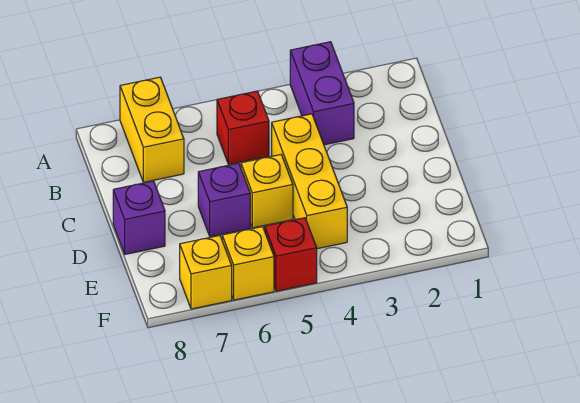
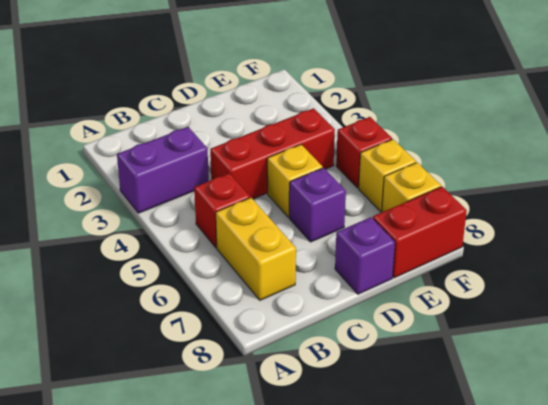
yellow 1x2 brick [120,77,184,182] -> yellow 1x2 brick turned to [216,198,296,300]
yellow 1x3 brick [272,114,347,249] -> red 1x3 brick [210,108,335,199]
none -> red 1x2 brick [373,187,467,278]

